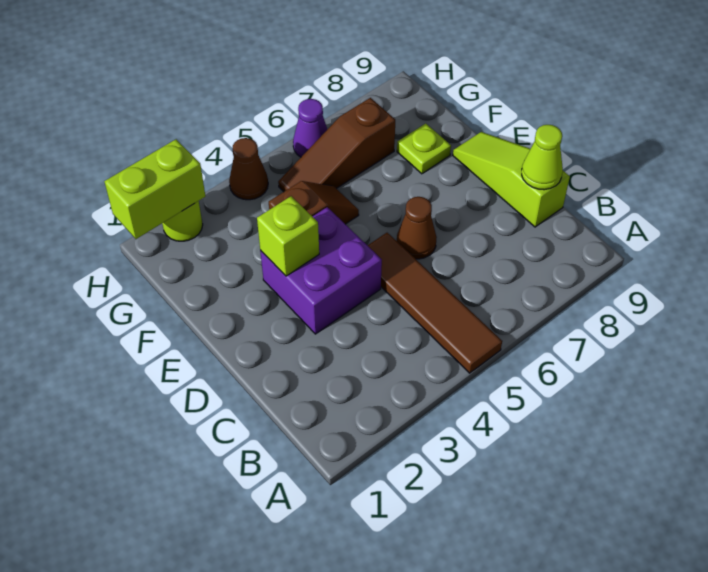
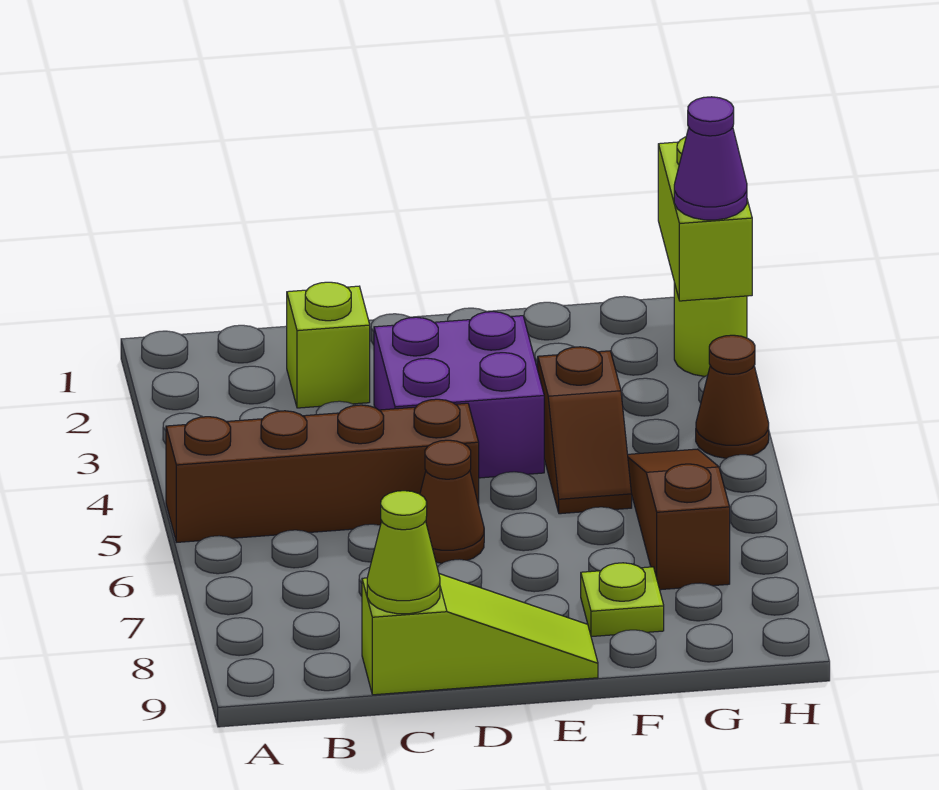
brown 1x4 tile [367,233,502,373] -> brown 1x4 brick [166,399,479,542]
lime 1x1 brick [257,196,319,276] -> lime 1x1 brick moved to [287,282,370,408]
purple 1x1 cone [293,99,327,157] -> purple 1x1 cone moved to [674,97,747,220]

